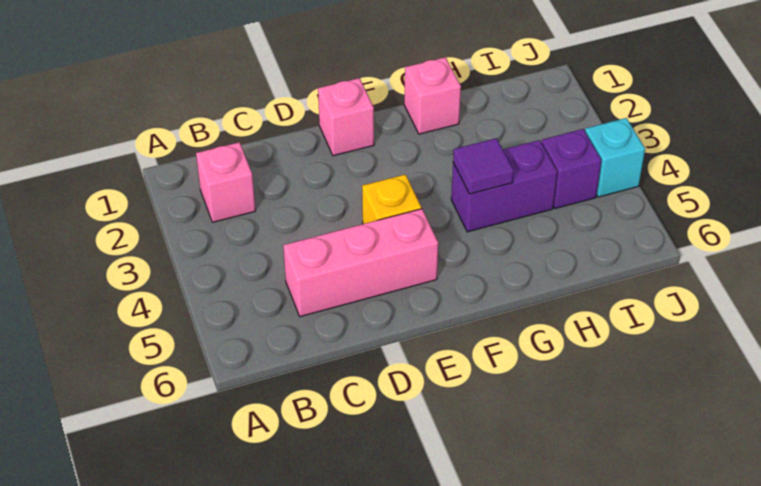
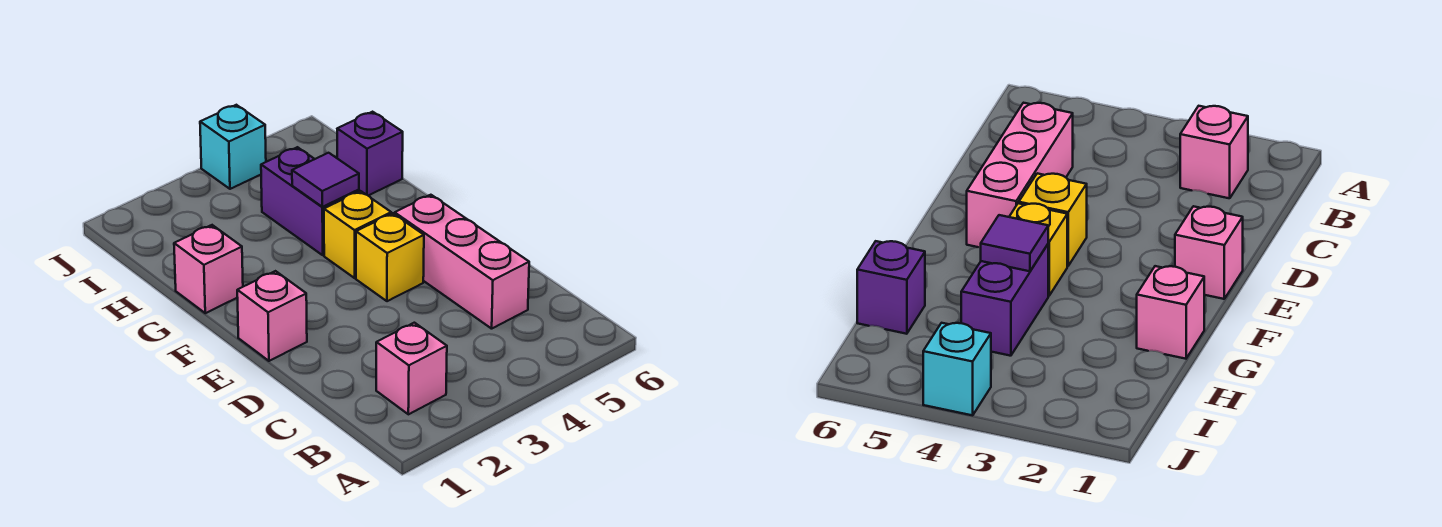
none -> yellow 1x1 brick [324,191,391,278]
purple 1x1 brick [542,129,602,209] -> purple 1x1 brick moved to [337,112,403,196]

